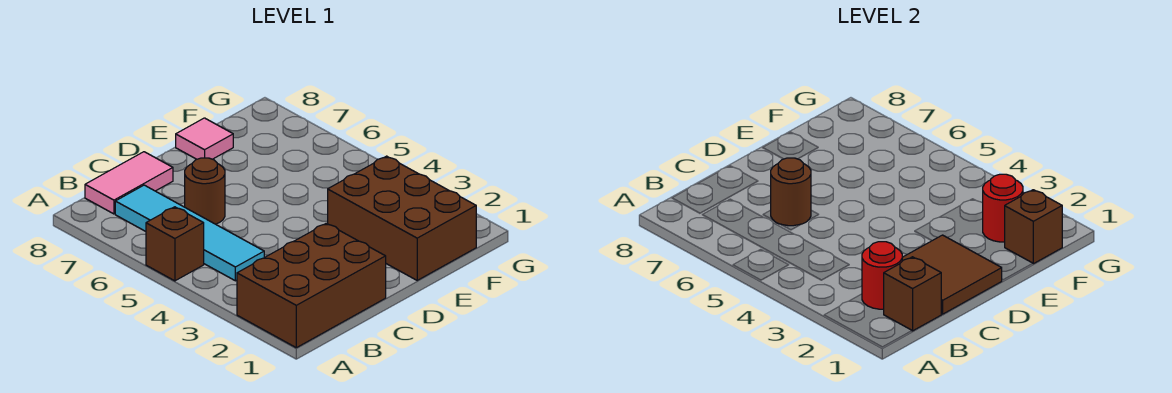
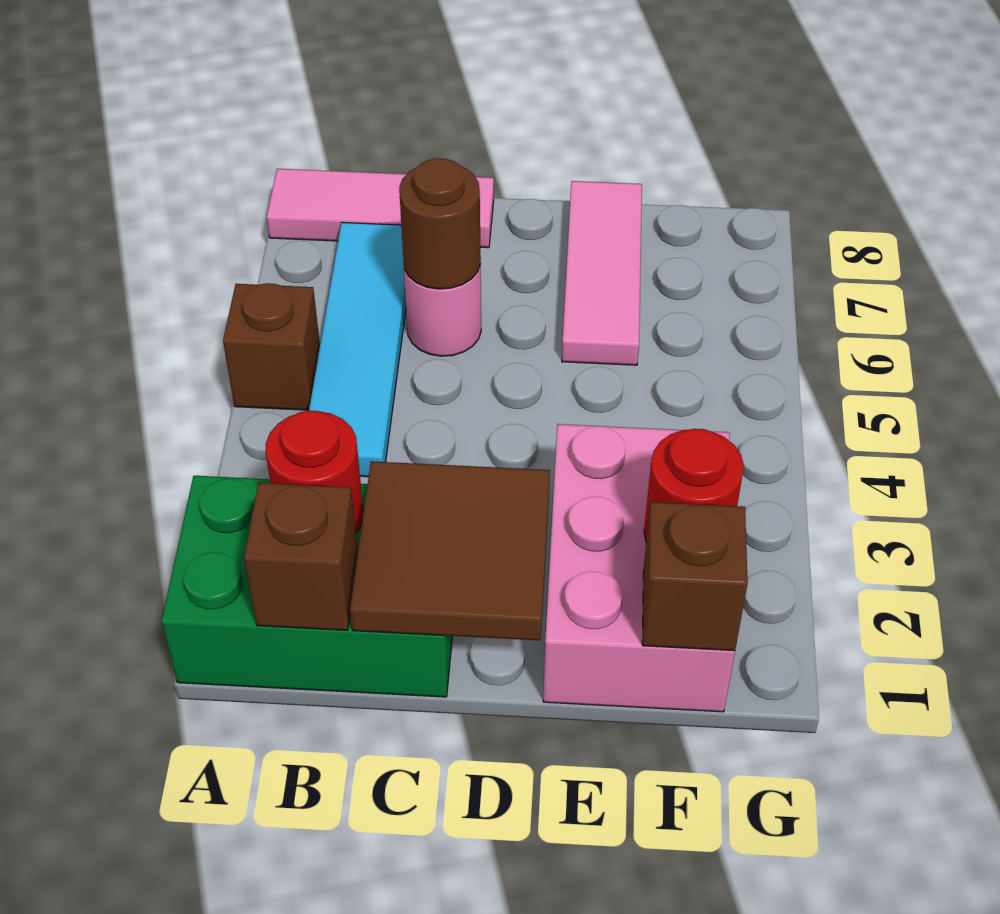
brown 2x3 brick [237,223,386,348] -> green 2x3 brick [161,476,452,697]
pink 1x2 tile [85,152,173,214] -> pink 1x3 tile [267,169,494,248]
brown 1x1 round brick [185,158,225,224] -> pink 1x1 round brick [404,265,481,356]
brown 2x3 brick [328,156,476,280] -> pink 2x3 brick [543,424,735,712]
pink 1x1 tile [176,118,233,159] -> pink 1x3 tile [562,181,642,365]

